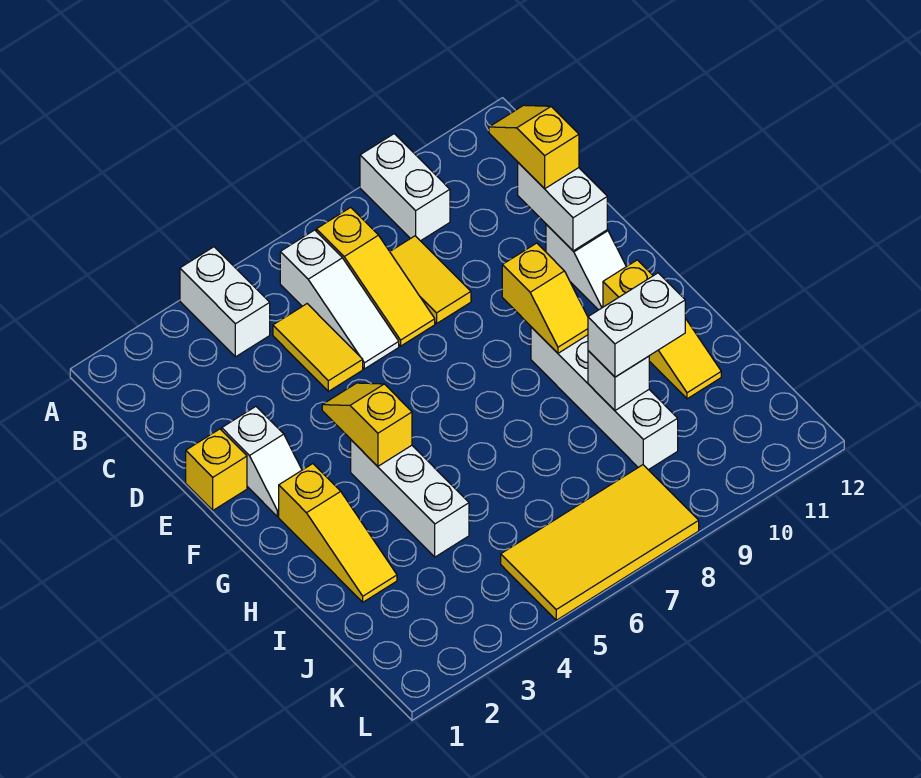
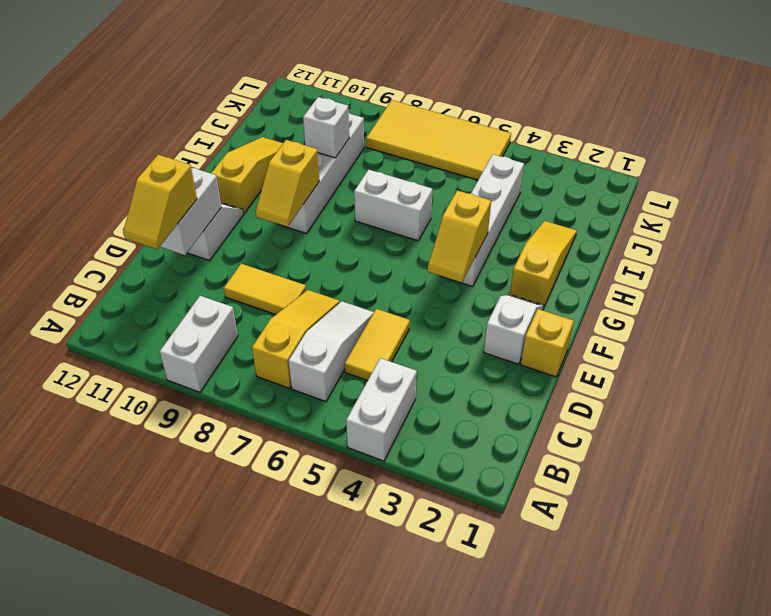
yellow 1x2 tile [390,236,471,323] -> yellow 1x2 tile turned to [224,264,306,315]
yellow 1x2 slope [502,243,588,353] -> yellow 1x2 slope turned to [256,140,319,227]
white 1x3 brick [351,440,469,557] -> white 1x4 brick [441,154,524,287]
white 1x2 brick [588,273,685,377] -> white 1x2 brick moved to [354,170,432,241]

